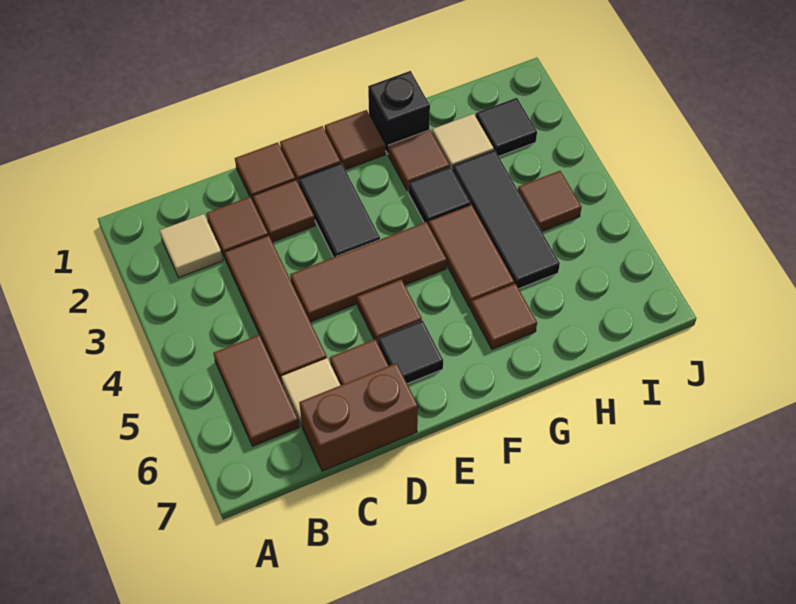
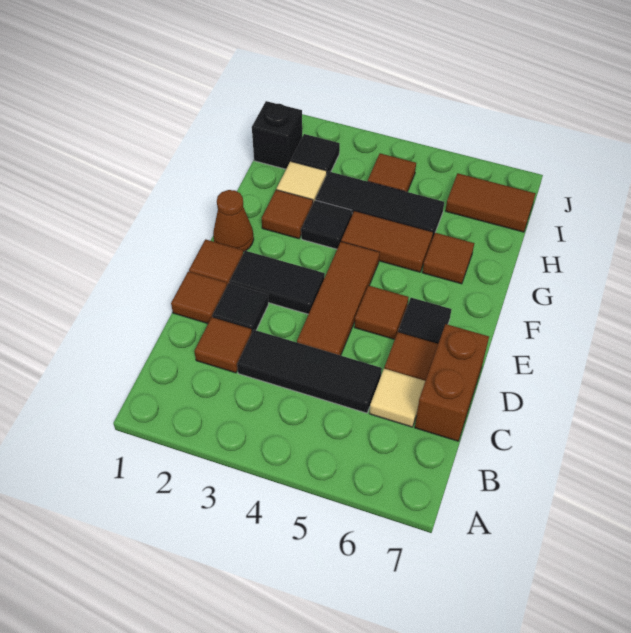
tan 1x1 tile [160,214,223,277] -> none
brown 1x2 tile [213,335,299,446] -> brown 1x2 tile moved to [446,173,536,232]
brown 1x3 tile [224,235,327,382] -> black 1x3 tile [237,330,382,413]
brown 1x1 tile [253,180,315,242] -> black 1x1 tile [212,283,268,332]
brown 1x1 tile [325,110,385,170] -> brown 1x1 cone [213,190,254,252]
black 1x1 brick [368,71,430,154] -> black 1x1 brick moved to [252,101,302,169]

